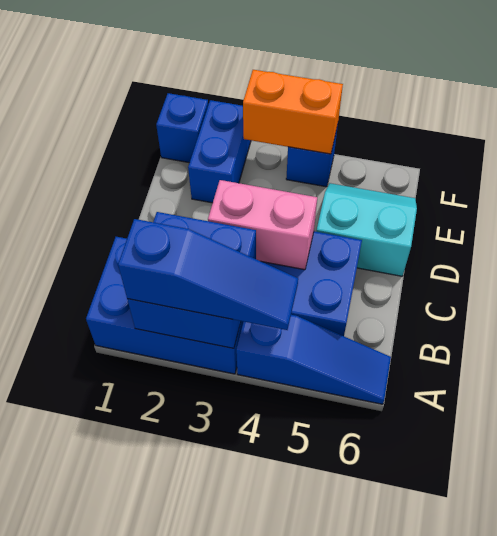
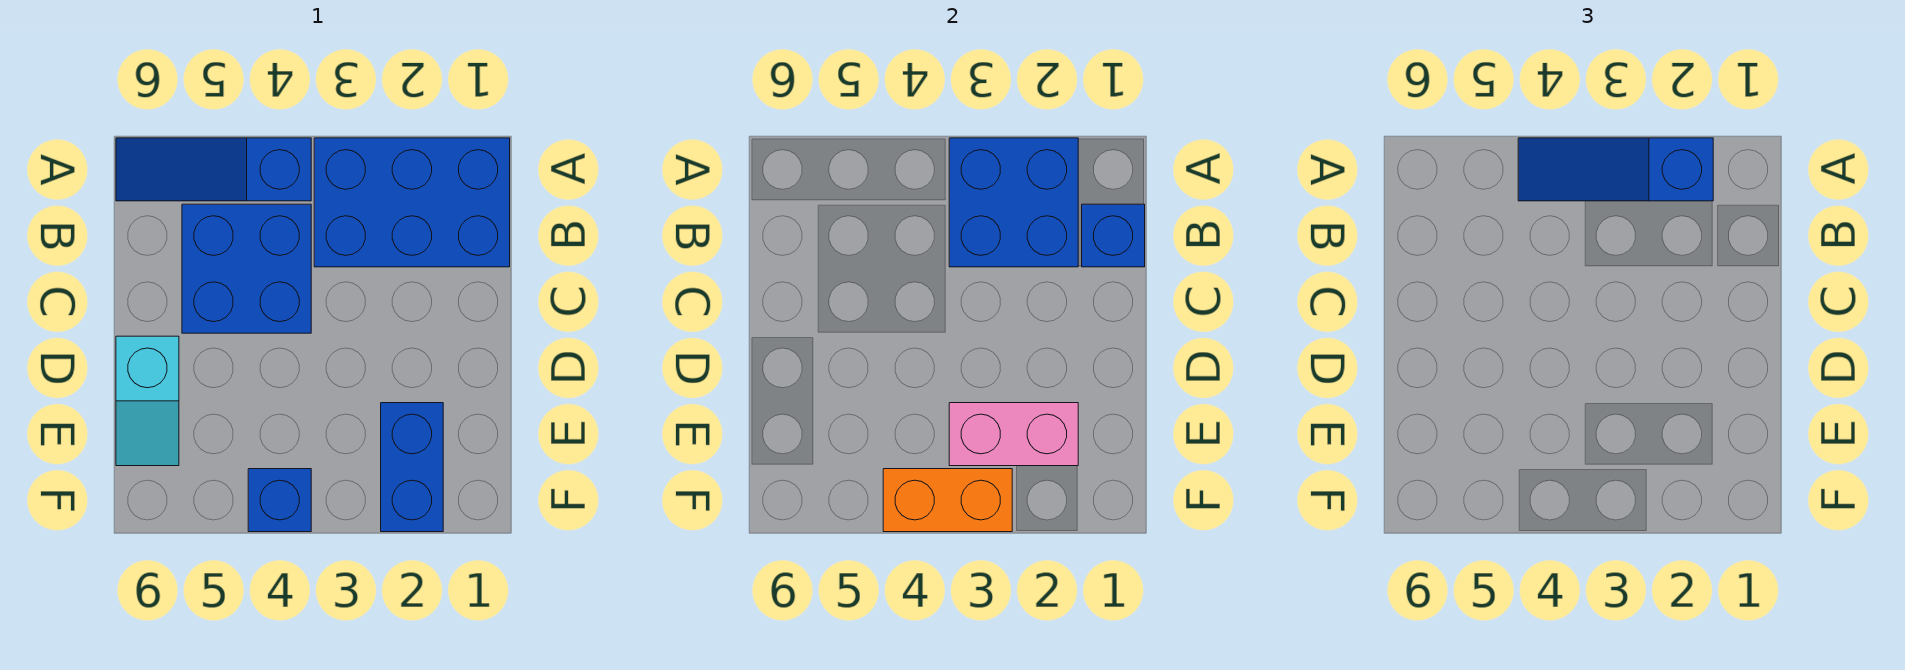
pink 1x2 brick [208,180,317,270] -> pink 1x2 brick moved to [949,403,1078,466]
cyan 2x2 slope [316,183,417,276] -> cyan 1x2 slope [116,336,179,466]
blue 1x1 brick [156,93,208,163] -> blue 1x1 brick moved to [1082,204,1145,267]

